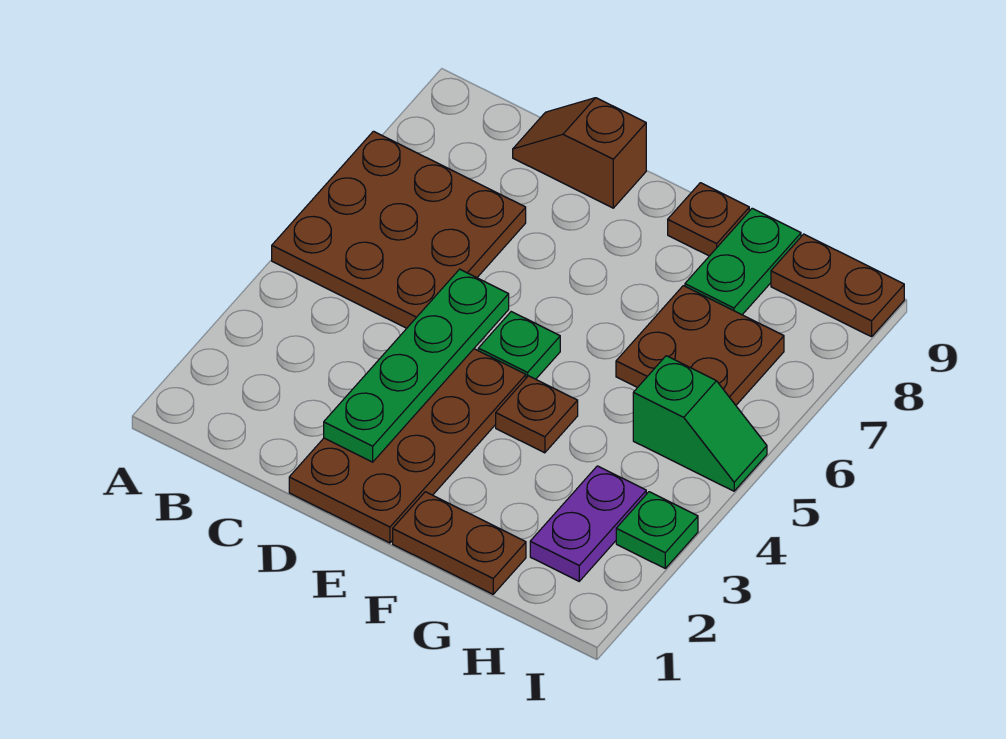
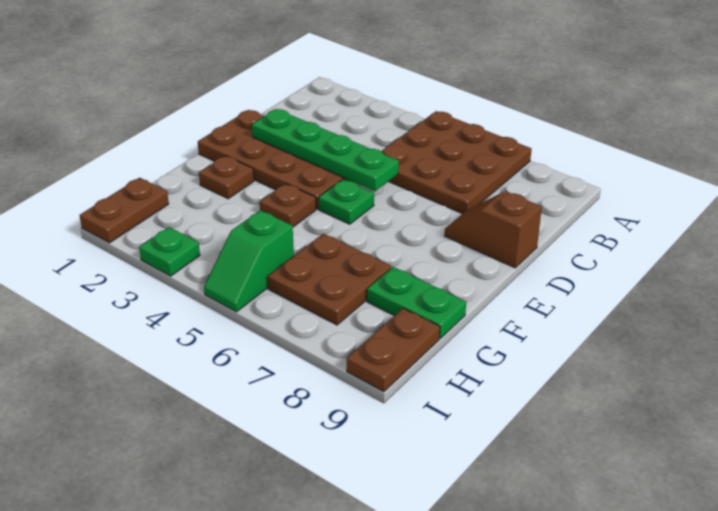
brown 1x2 slope [513,98,646,208] -> brown 1x2 slope turned to [445,191,542,268]
brown 1x2 plate [393,492,526,594] -> brown 1x2 plate moved to [80,178,169,243]
brown 1x1 plate [668,183,749,256] -> brown 1x1 plate moved to [199,156,254,199]
purple 1x2 plate [530,466,646,581] -> none

